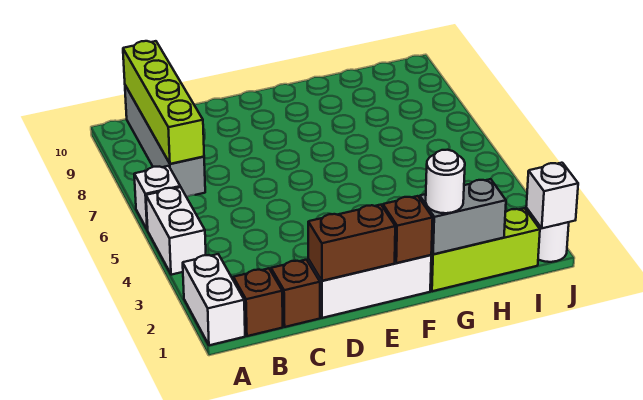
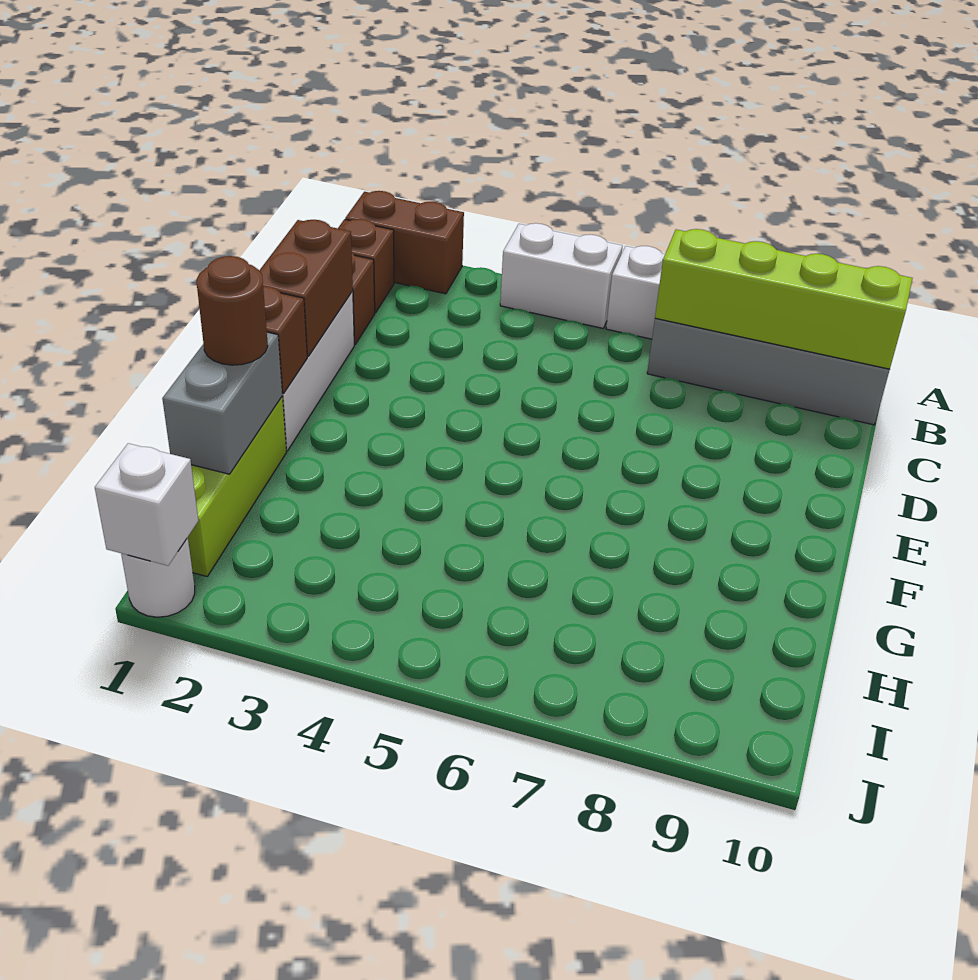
white 1x2 brick [183,254,245,345] -> brown 1x2 brick [345,191,464,294]
white 1x1 round brick [426,150,465,213] -> brown 1x1 round brick [197,256,268,365]

